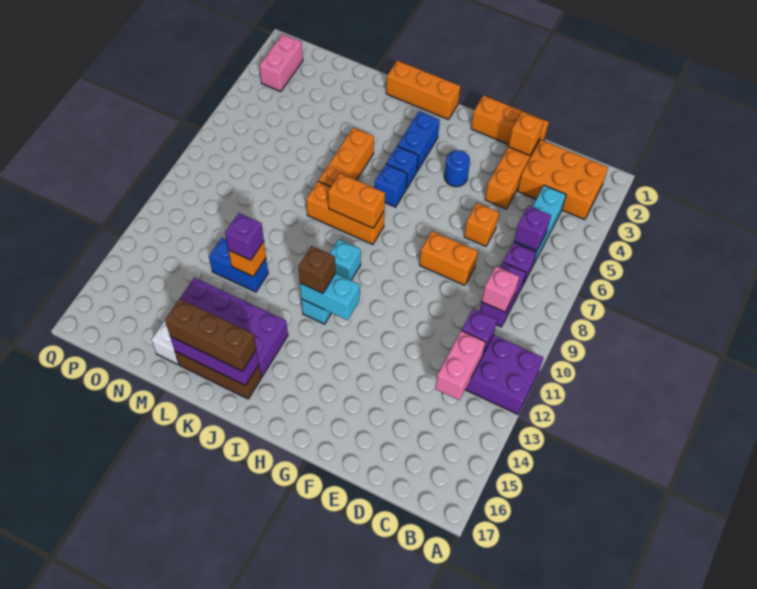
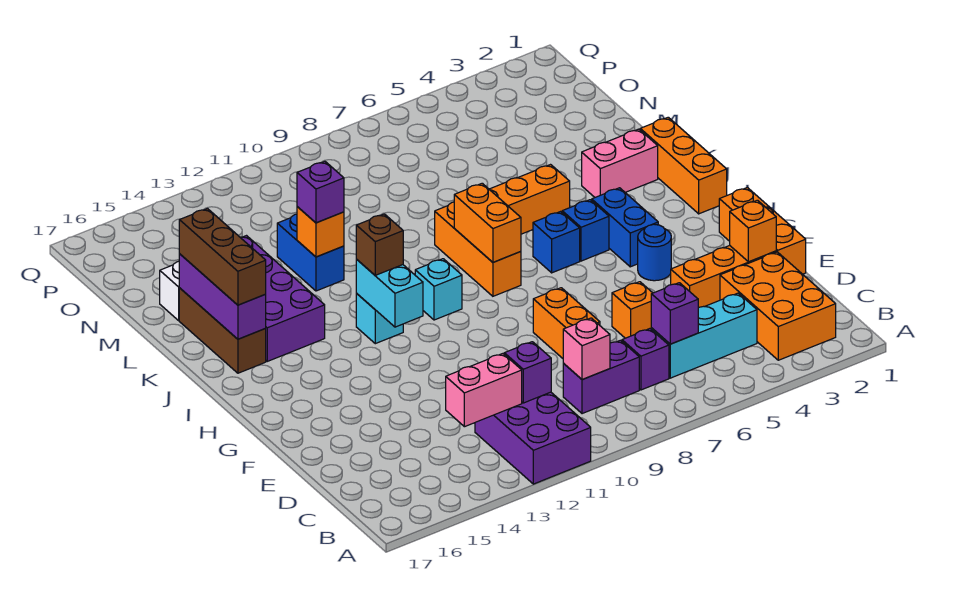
blue 1x2 brick [398,111,440,171] -> blue 1x2 brick turned to [592,188,658,267]
pink 1x2 brick [259,34,303,91] -> pink 1x2 brick moved to [582,129,658,197]

